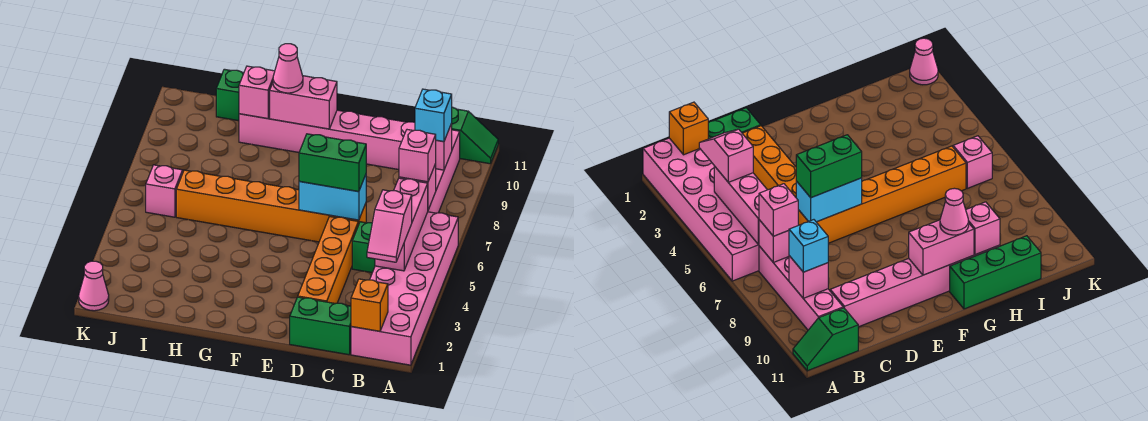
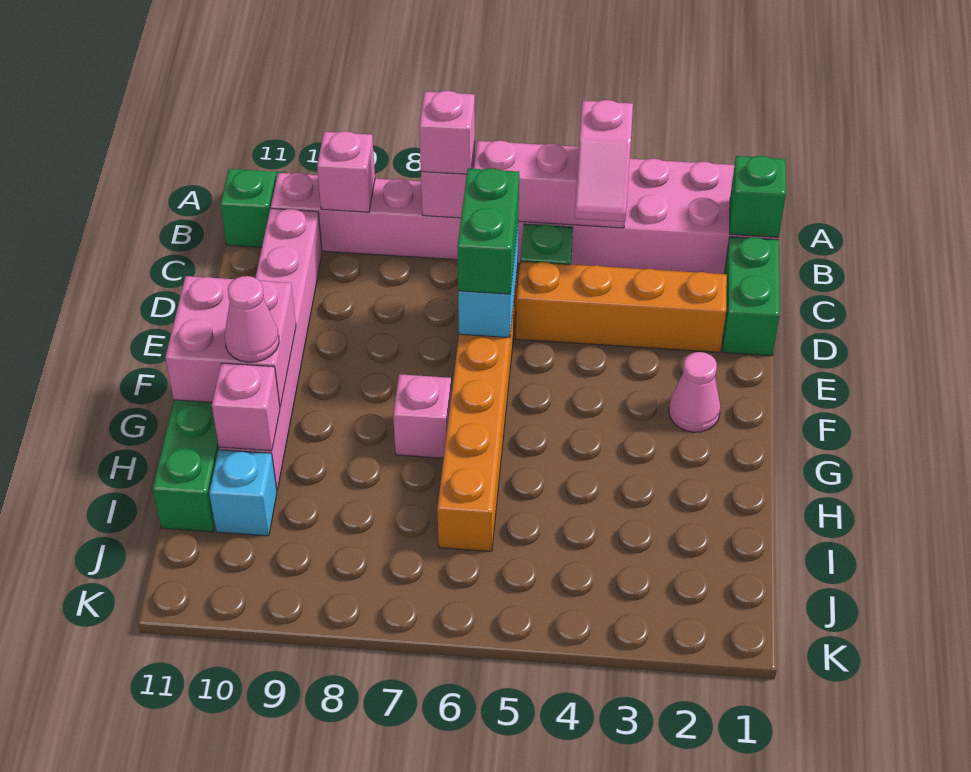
orange 1x1 brick [351,279,388,331] -> green 1x1 brick [730,156,786,237]
pink 1x2 slope [367,190,412,262] -> pink 1x2 slope turned to [575,100,633,222]
cyan 1x1 brick [415,89,452,142] -> cyan 1x1 brick moved to [209,450,277,536]
pink 1x2 brick [270,76,337,129] -> pink 2x2 brick [165,276,296,406]
pink 1x1 brick [146,165,183,217] -> pink 1x1 brick moved to [393,374,451,458]
pink 1x1 cone [79,261,109,311] -> pink 1x1 cone moved to [669,352,721,432]

